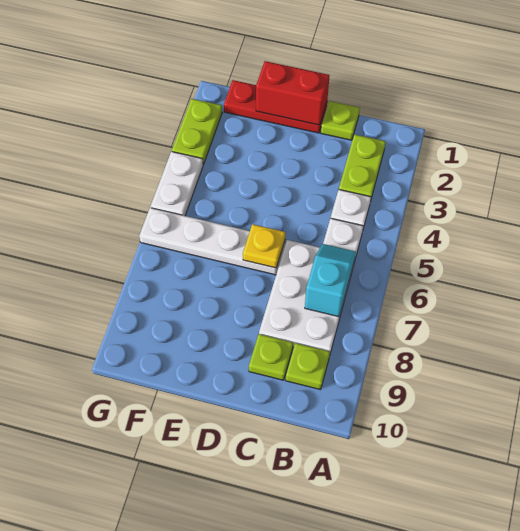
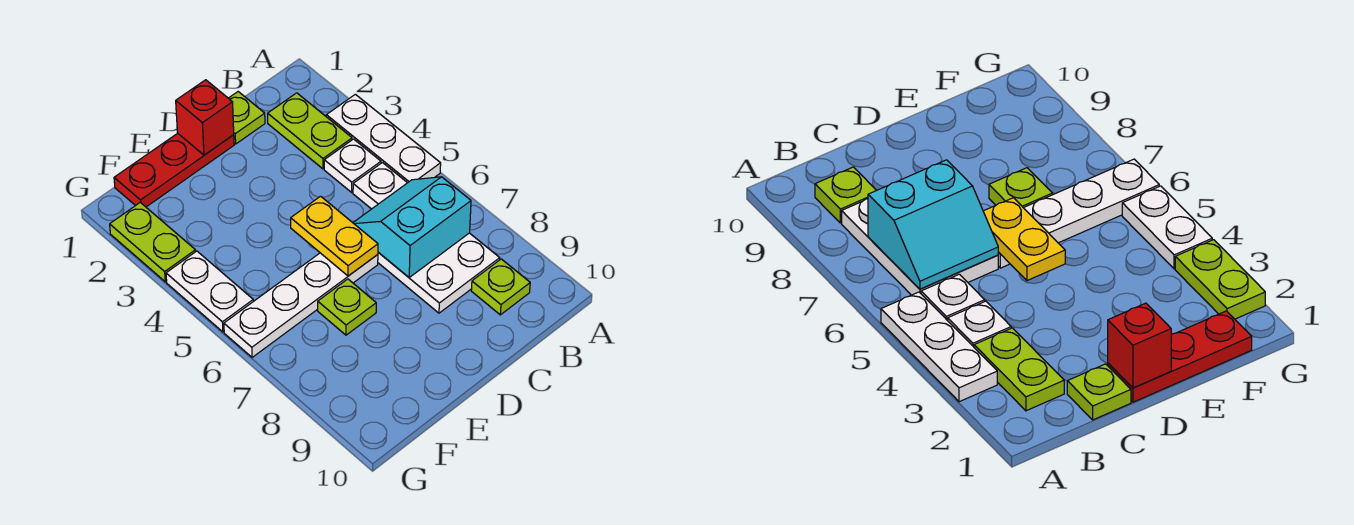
none -> white 1x3 plate [326,94,441,183]
cyan 1x2 slope [305,244,356,317] -> cyan 2x2 slope [353,177,471,277]
lime 1x1 plate [249,334,293,380] -> lime 1x1 plate moved to [318,279,376,335]
red 1x2 brick [256,61,330,125] -> red 1x1 brick [176,80,234,155]
yellow 1x1 plate [243,224,285,268] -> yellow 1x2 plate [291,196,378,276]

